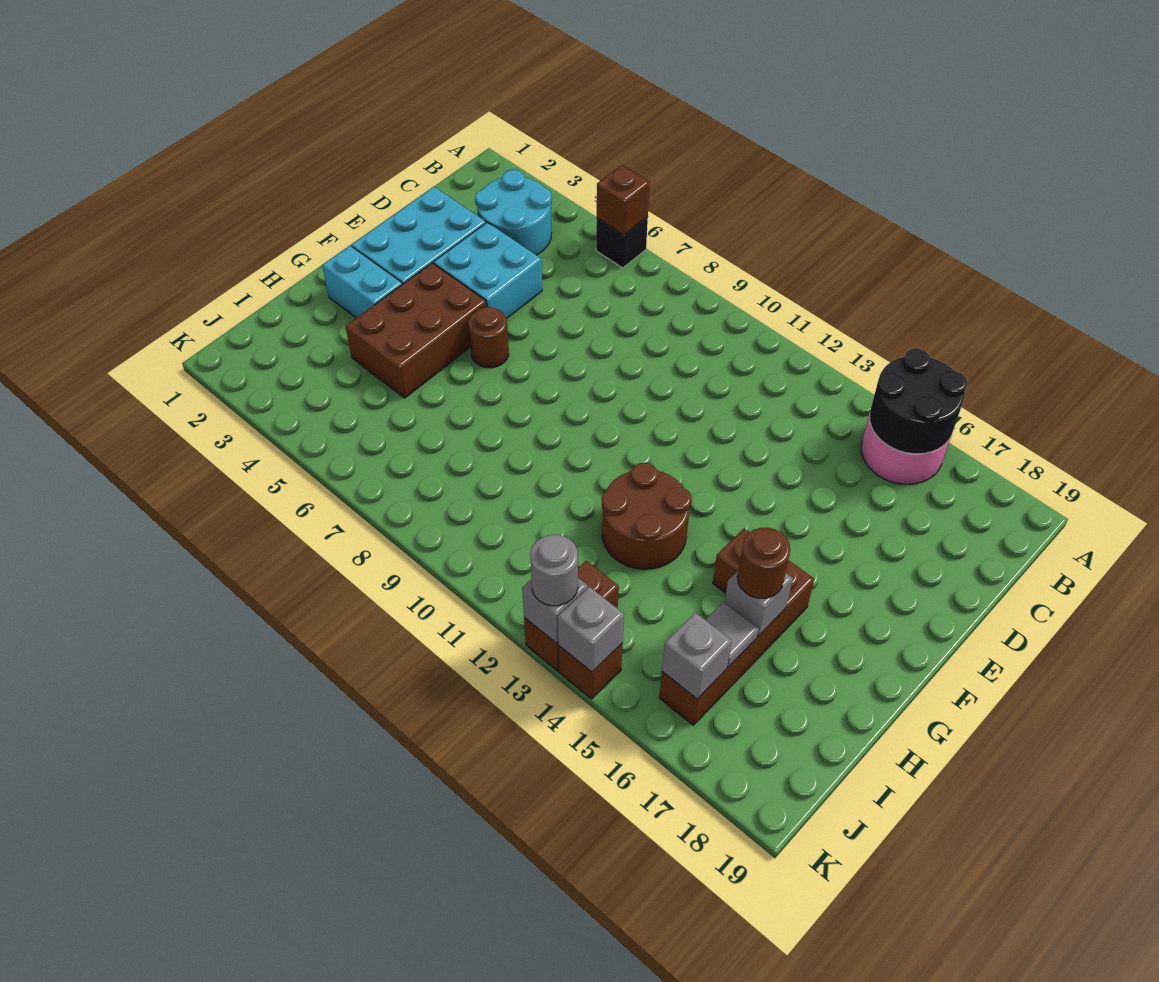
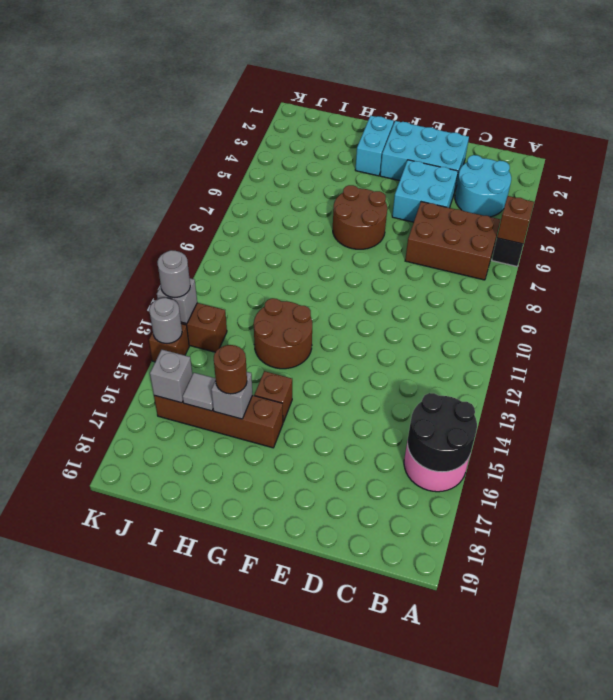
brown 2x3 brick [346,263,487,398] -> brown 2x3 brick moved to [405,202,500,280]
brown 1x1 round brick [469,307,509,368] -> brown 2x2 round brick [333,185,387,249]
grey 1x1 brick [558,587,624,672] -> grey 1x1 round brick [149,298,182,344]

